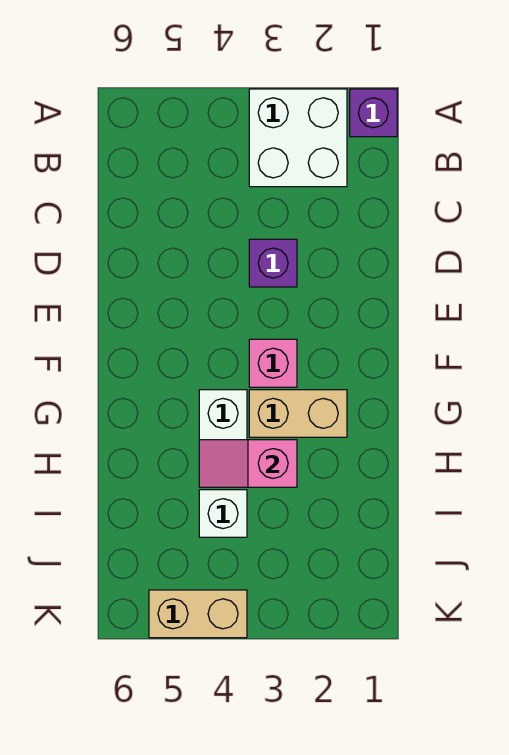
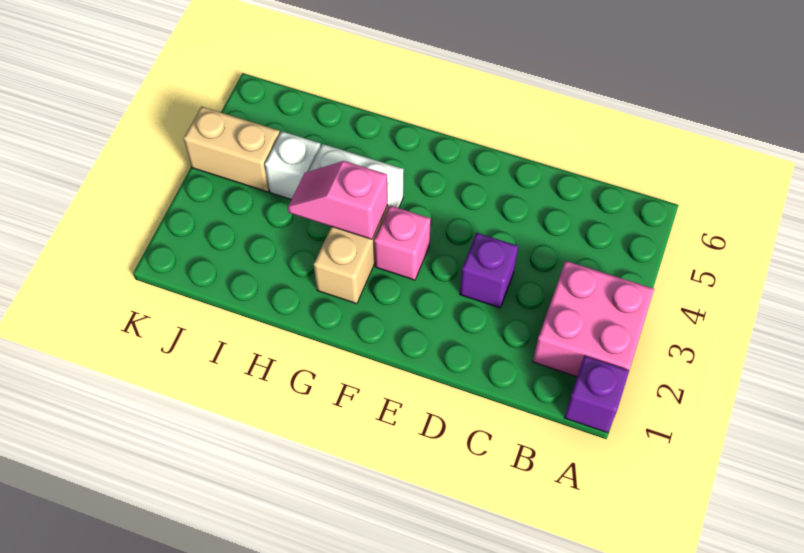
white 2x2 brick [249,89,347,187] -> pink 2x2 brick [533,261,654,377]
pink 1x2 slope [199,440,297,487] -> pink 1x2 slope turned to [288,161,388,239]
tan 1x2 brick [149,590,247,638] -> tan 1x2 brick turned to [184,107,280,192]

